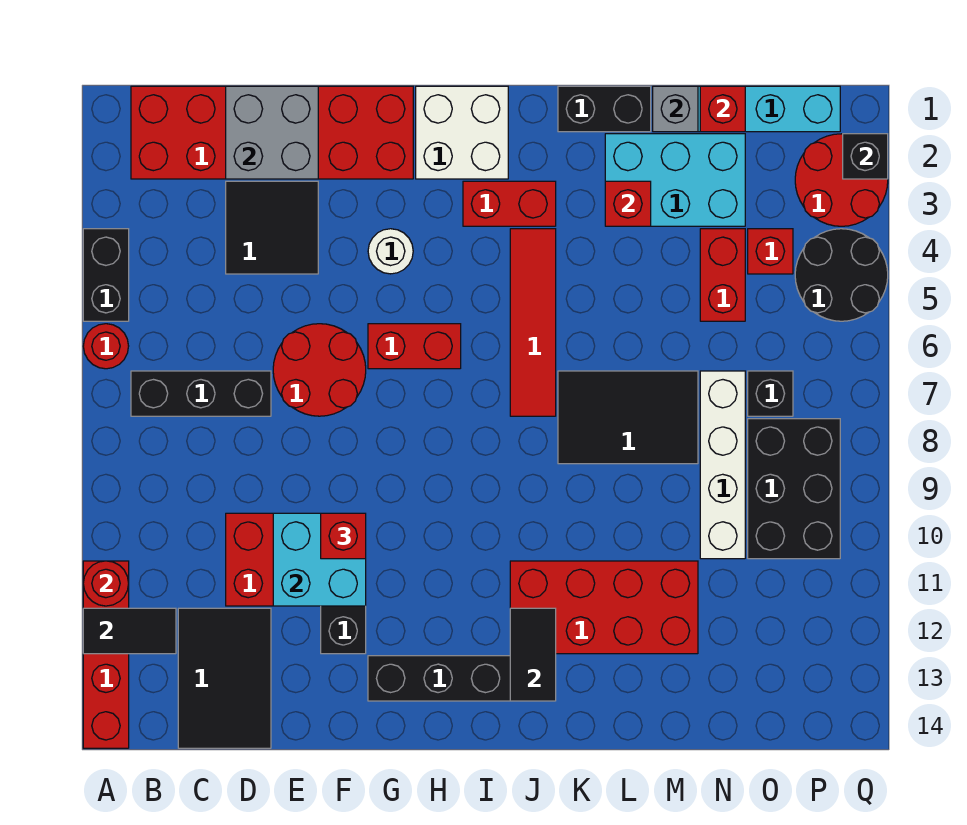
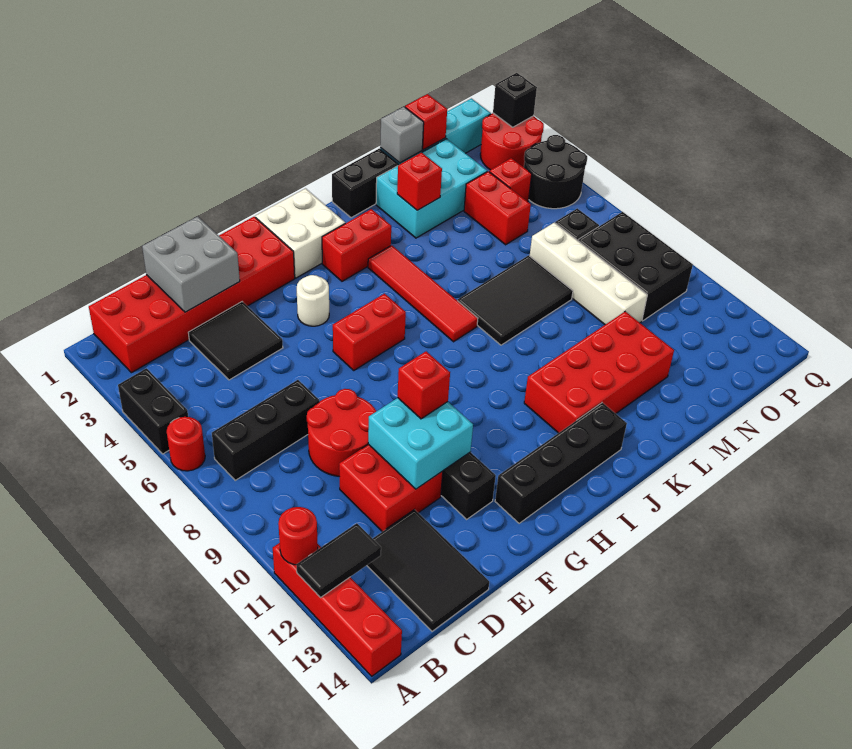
red 2x2 round brick [273,324,366,416] -> red 2x2 round brick moved to [307,389,376,477]
black 1x2 tile [510,608,556,701] -> none

